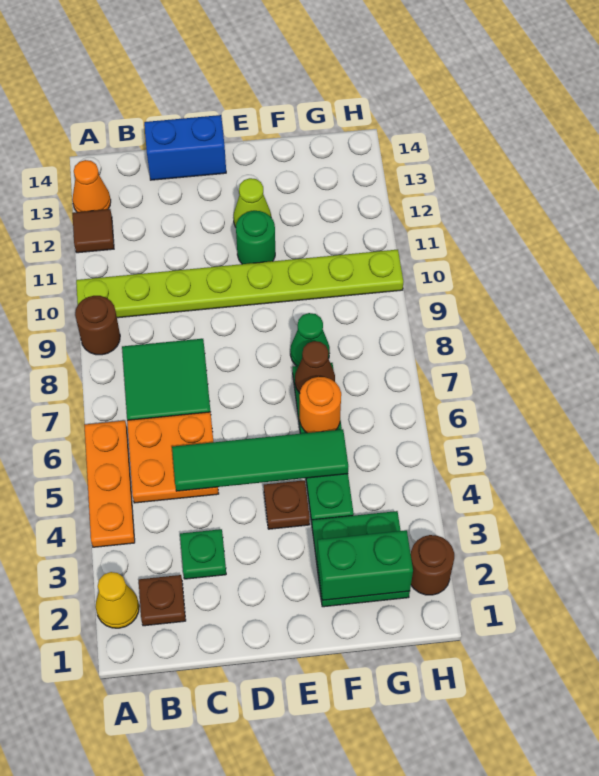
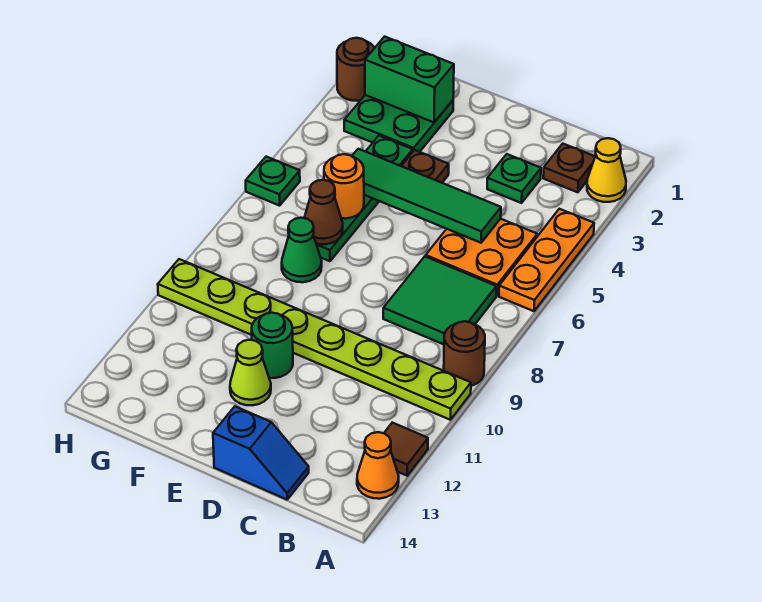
blue 1x2 brick [144,115,226,180] -> blue 1x2 slope [213,407,309,499]
none -> green 1x1 plate [246,157,300,206]

